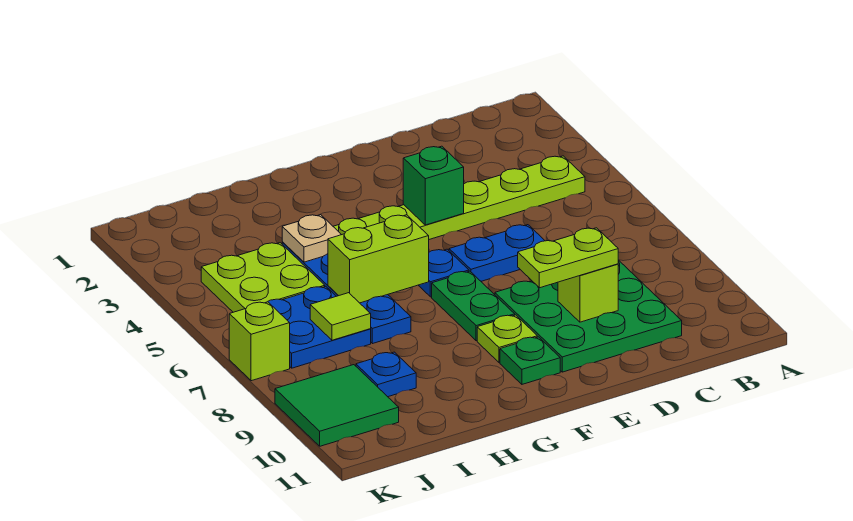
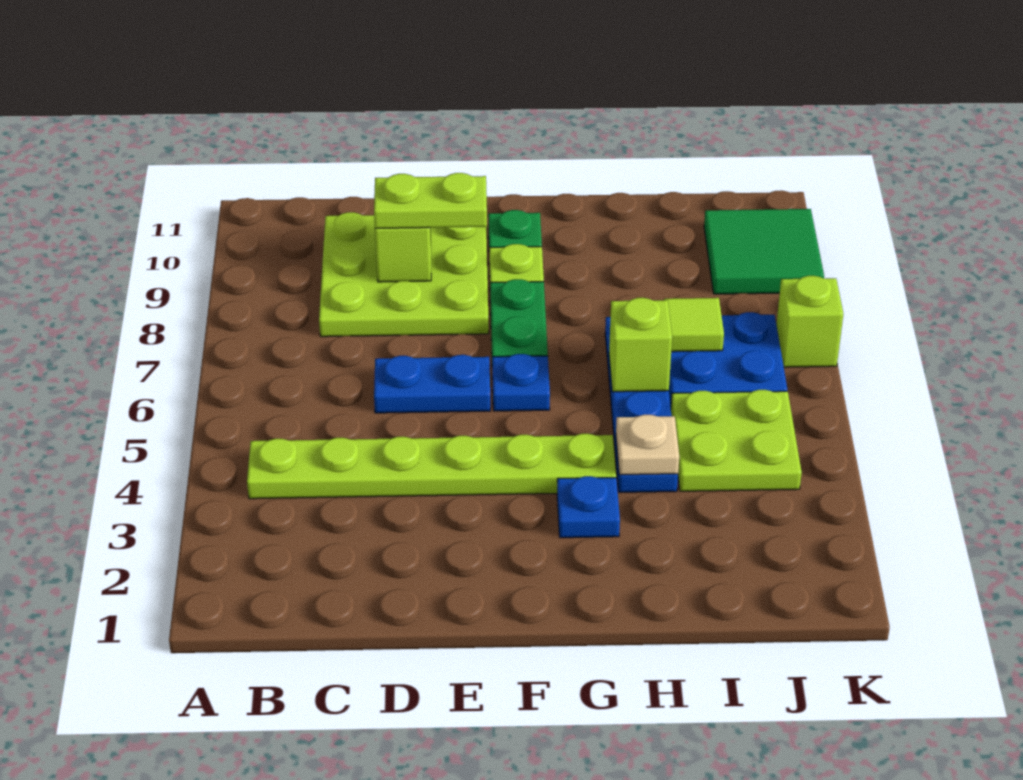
green 3x3 plate [495,260,682,372] -> lime 3x3 plate [319,212,489,337]
green 1x1 brick [403,146,464,225] -> none
lime 1x2 brick [328,215,429,303] -> lime 1x1 brick [609,298,672,392]
blue 1x1 plate [356,352,416,397] -> blue 1x1 plate moved to [557,476,620,538]

